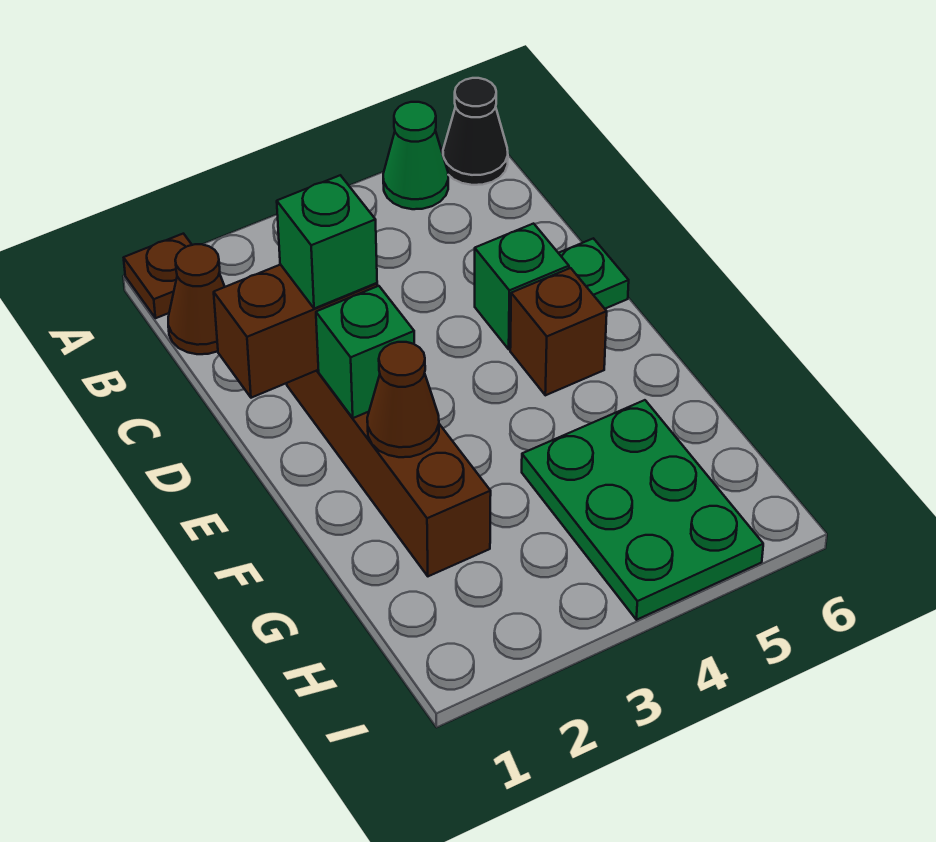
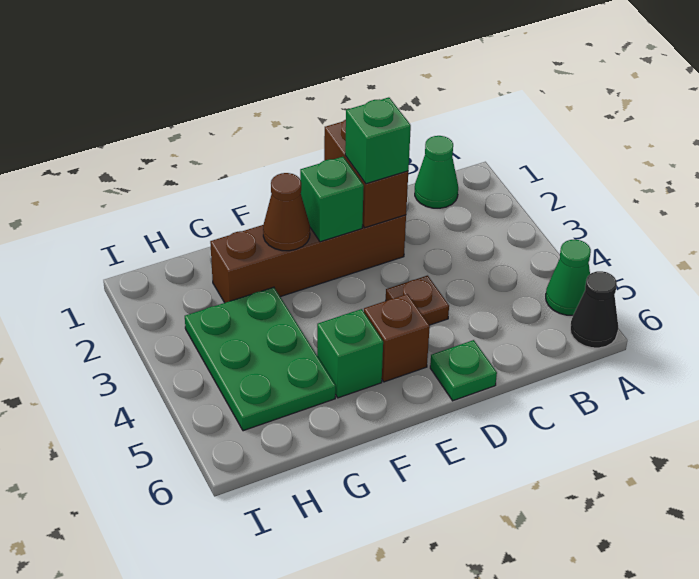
brown 1x1 plate [124,234,192,318] -> brown 1x1 plate moved to [386,276,449,325]
brown 1x1 cone [168,244,225,354] -> green 1x1 cone [415,136,458,208]
green 1x1 brick [475,224,569,349] -> green 1x1 brick moved to [317,309,383,398]
green 2x3 plate [522,400,763,620] -> green 2x3 plate turned to [185,287,336,431]

